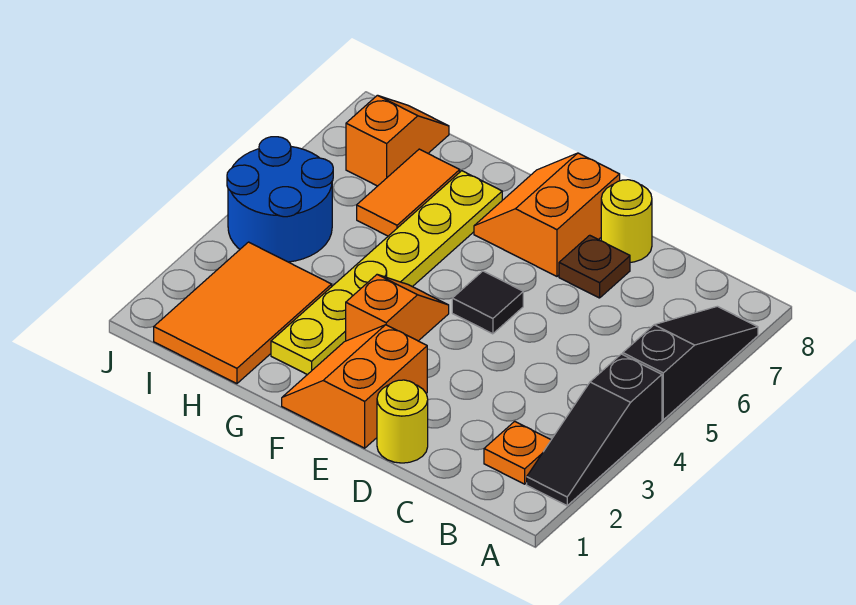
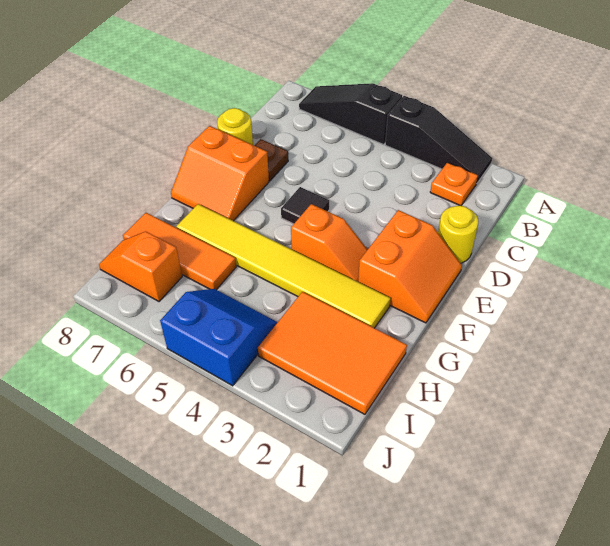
orange 2x2 slope [282,325,427,448] -> orange 2x2 slope turned to [358,210,462,323]
orange 1x2 slope [346,275,449,341] -> orange 1x2 slope turned to [291,204,368,282]
yellow 1x6 plate [271,171,502,375] -> yellow 1x6 tile [176,204,391,328]
orange 1x2 tile [357,149,460,236] -> orange 1x3 tile [123,213,236,290]
blue 2x2 round brick [227,137,333,262] -> blue 2x2 slope [160,289,278,386]

